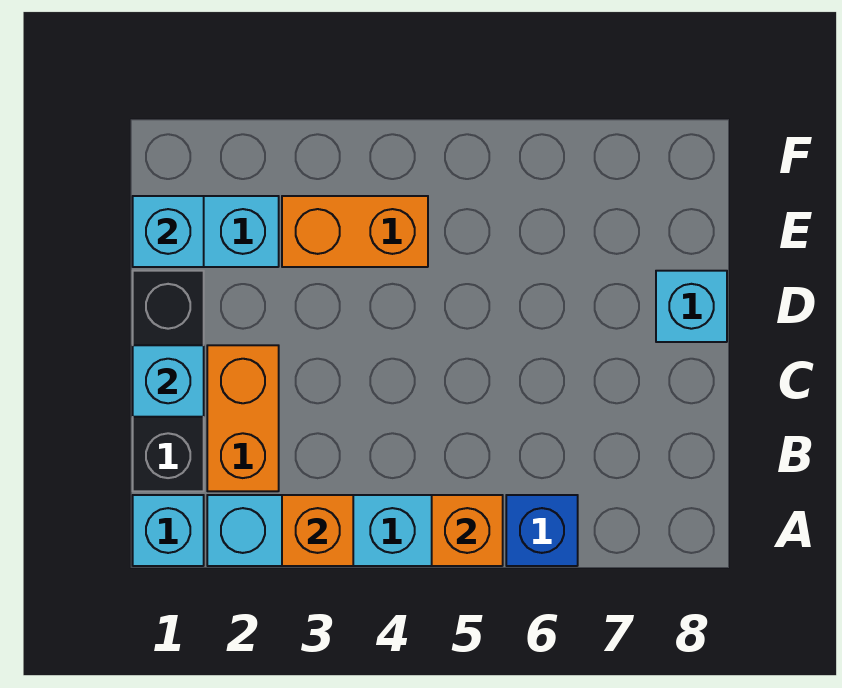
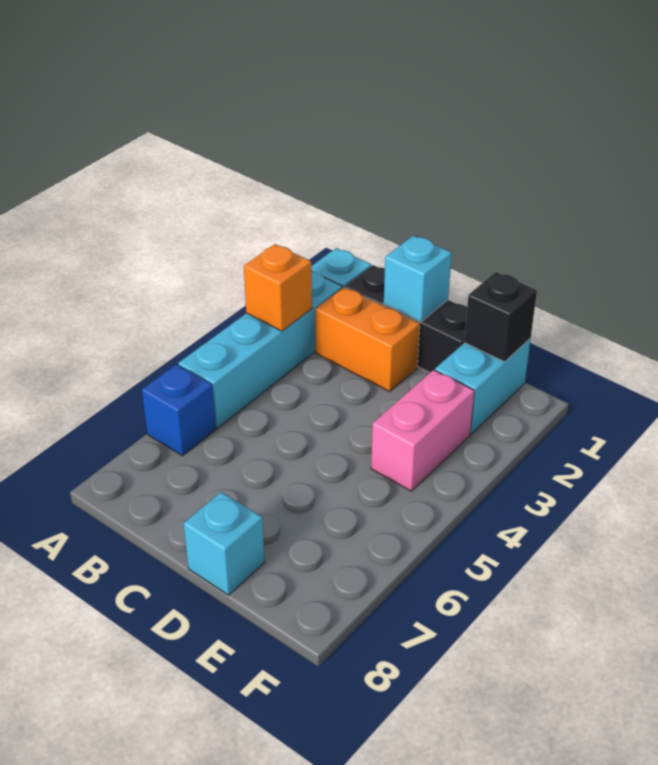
orange 1x1 brick [432,495,503,566] -> none
cyan 1x1 brick [133,196,204,267] -> black 1x1 brick [464,272,537,362]
orange 1x2 brick [282,196,428,267] -> pink 1x2 brick [371,370,474,491]

